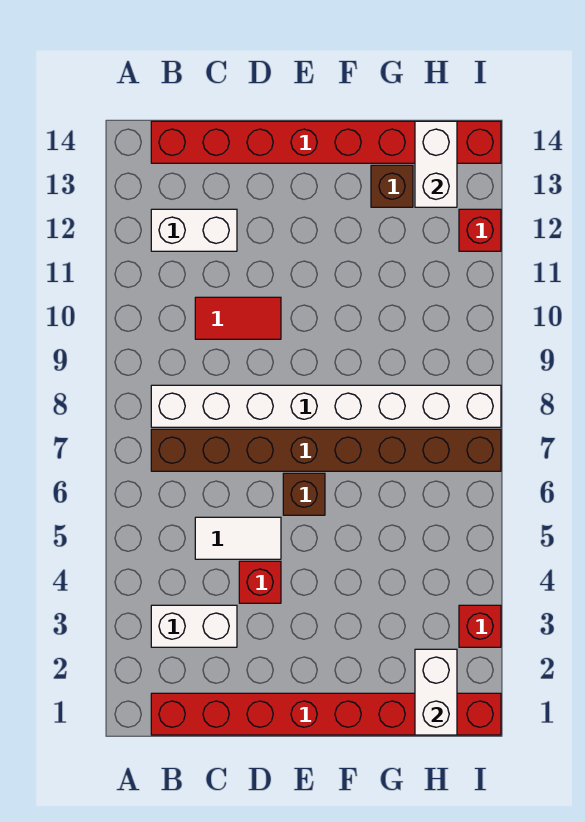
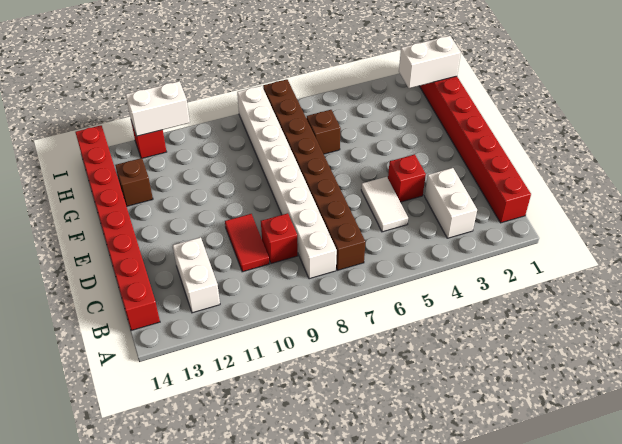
brown 1x1 brick [283,473,325,515] -> brown 1x1 brick moved to [307,110,341,154]
white 1x2 brick [415,121,457,207] -> white 1x2 brick moved to [126,81,190,136]
red 1x1 brick [459,605,501,647] -> red 1x1 brick moved to [261,213,298,264]

